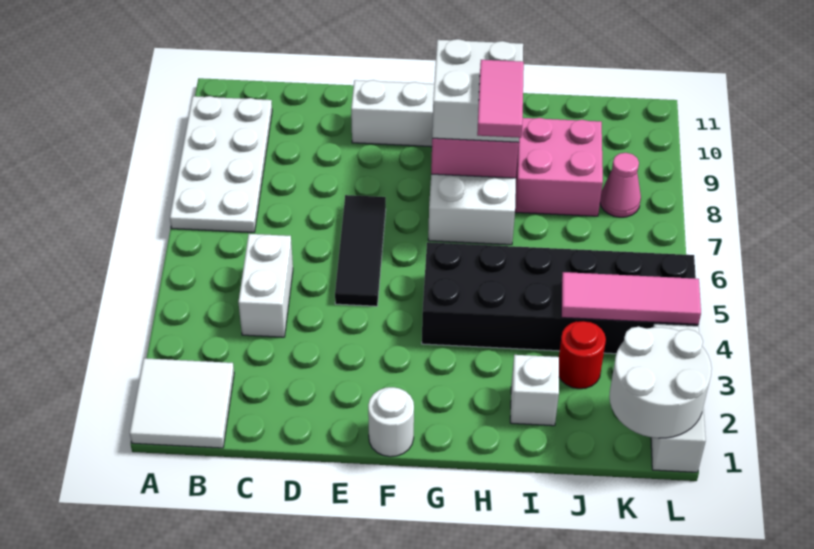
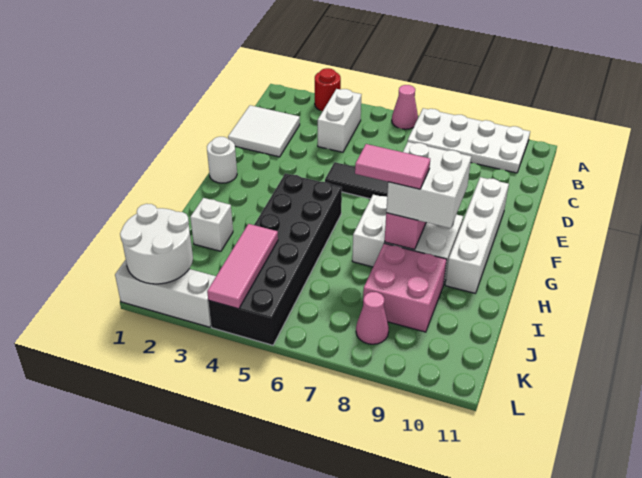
white 2x2 tile [130,358,234,448] -> white 2x2 tile moved to [228,105,300,157]
none -> pink 1x1 cone [392,85,418,129]
white 1x2 brick [239,234,293,337] -> white 1x2 brick turned to [318,89,361,152]
red 1x1 round brick [559,321,606,389] -> red 1x1 round brick moved to [315,68,341,111]

